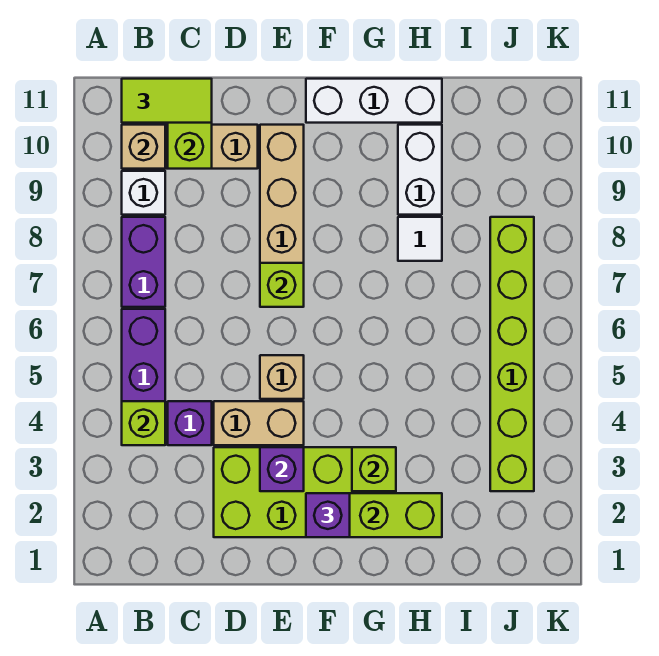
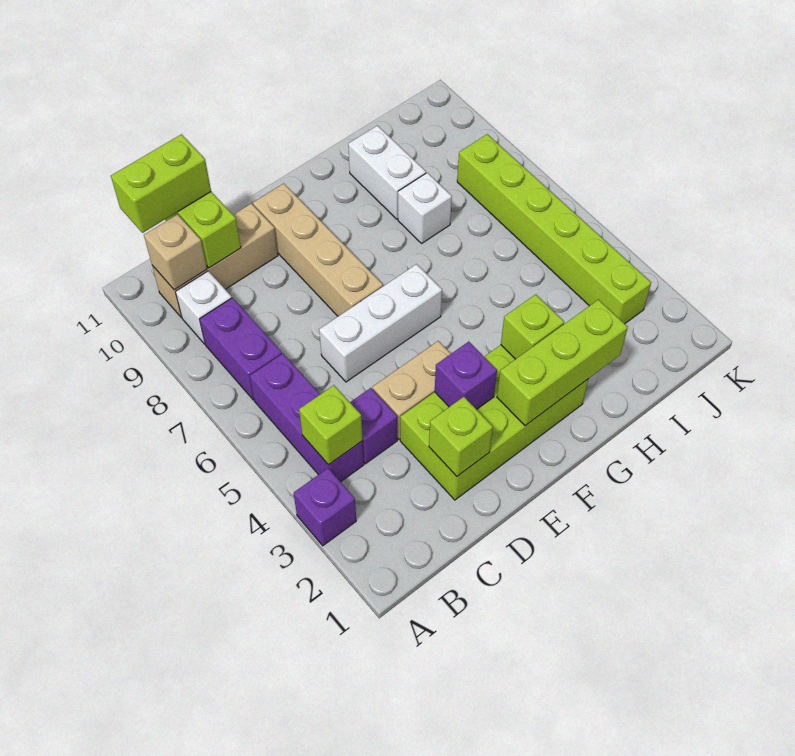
lime 1x2 tile [122,79,212,123] -> lime 1x2 brick [111,134,211,233]
tan 1x1 brick [260,355,304,399] -> none
lime 1x1 brick [260,263,304,307] -> lime 1x1 brick moved to [429,397,493,476]
purple 1x1 brick [306,493,350,537] -> purple 1x1 brick moved to [294,468,356,546]
white 1x3 brick [306,79,442,123] -> white 1x3 brick moved to [319,264,442,382]
white 1x1 tile [398,217,442,261] -> white 1x1 brick [398,173,452,243]

